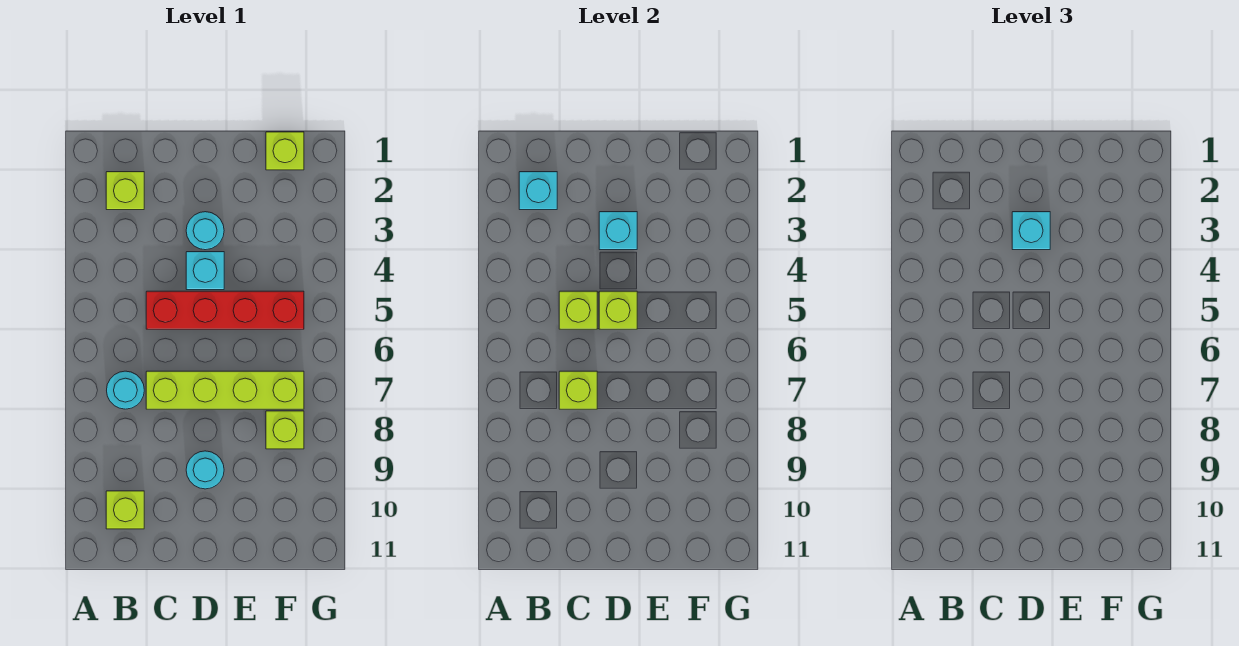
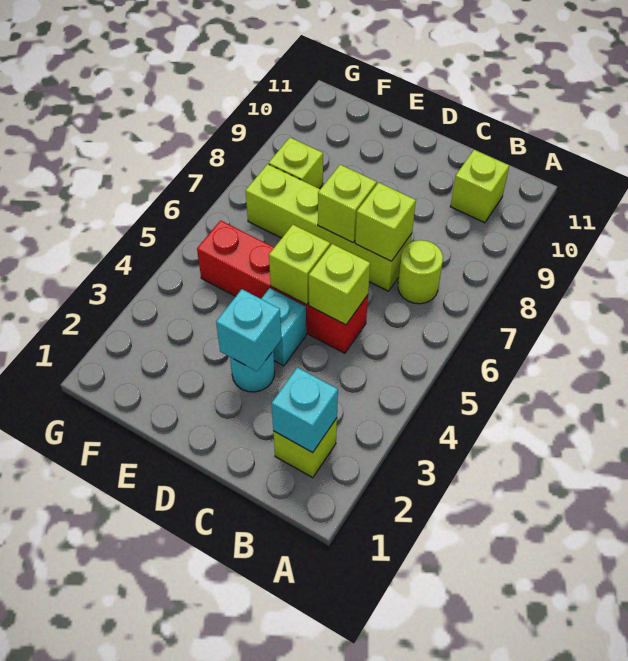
cyan 1x1 round brick [107,371,144,409] -> lime 1x1 round brick [398,240,443,304]
cyan 1x1 brick [1012,212,1050,250] -> none
cyan 1x1 round brick [186,451,224,489] -> none
lime 1x1 brick [266,132,304,170] -> lime 1x1 brick moved to [318,165,377,242]

